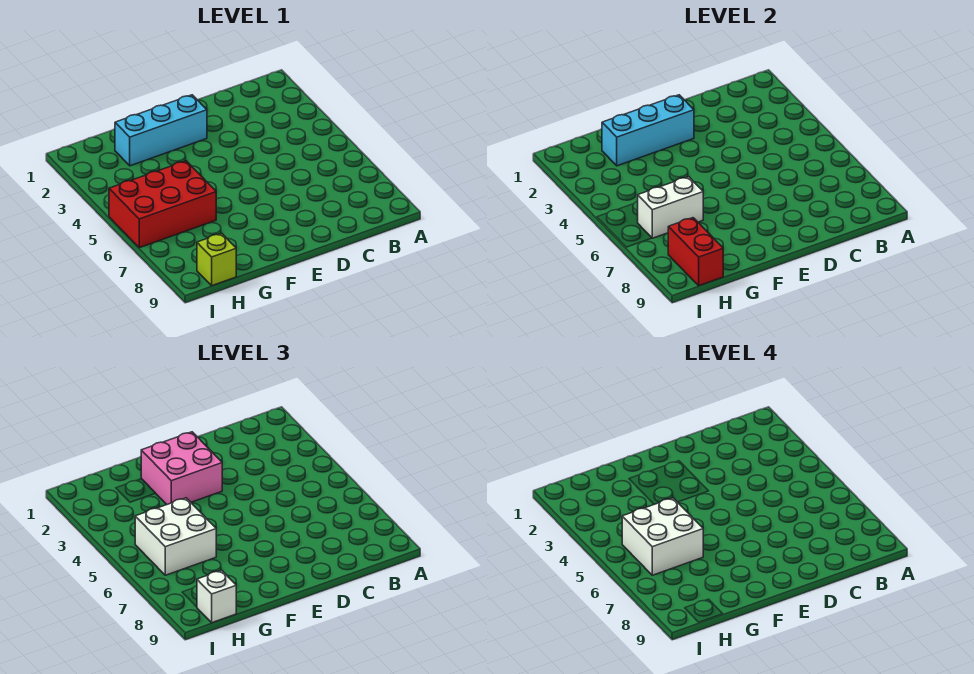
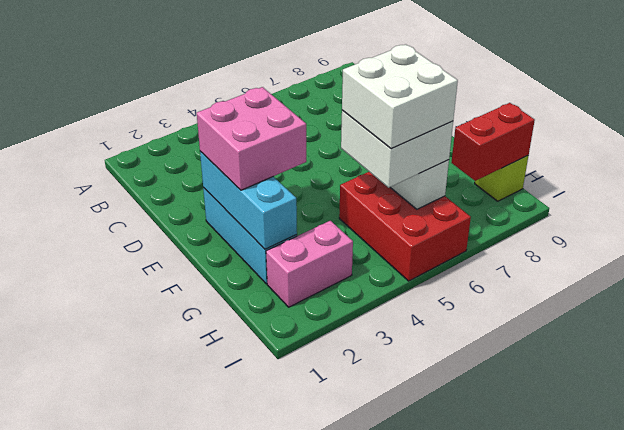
none -> pink 1x2 brick [266,221,353,307]
white 1x1 brick [197,570,236,623] -> none

